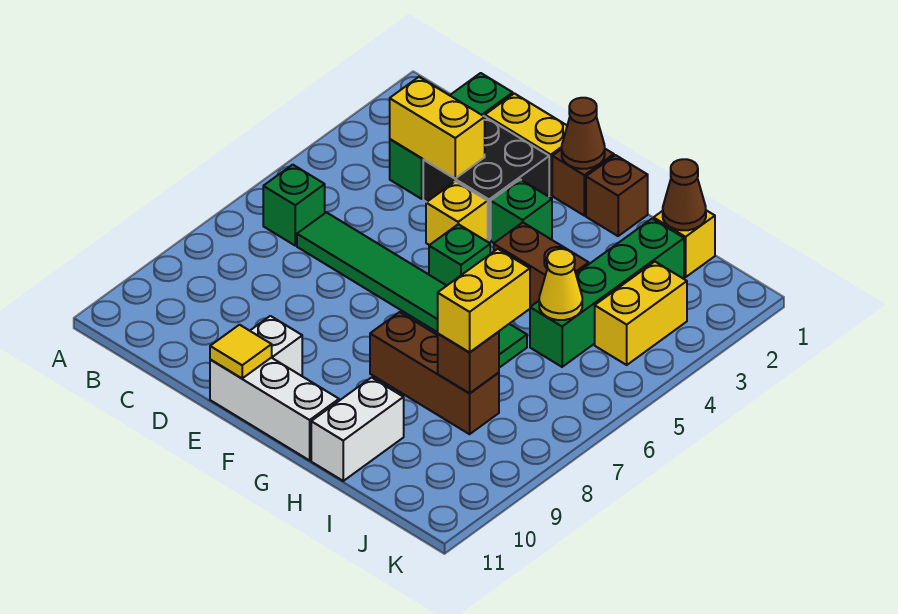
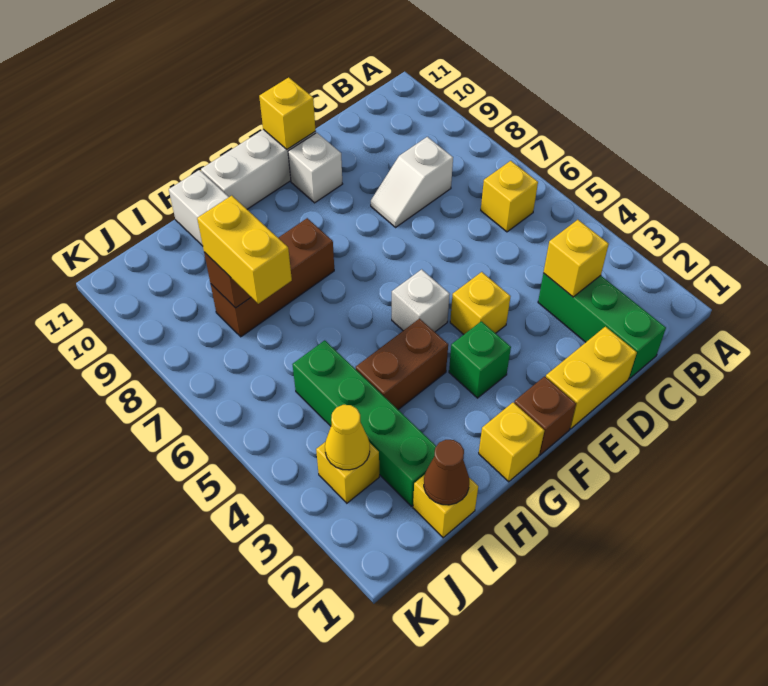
green 1x1 brick [263,165,325,246] -> yellow 1x1 brick [481,161,538,232]
yellow 1x2 brick [390,77,485,178] -> yellow 1x1 brick [544,220,609,297]
green 1x6 tile [297,212,527,368] -> none
none -> white 1x2 slope [371,137,453,227]
black 2x2 brick [423,117,549,240] -> none
yellow 1x1 tile [210,325,272,378] -> yellow 1x1 brick [259,77,316,149]
brown 1x1 cone [562,98,605,169] -> none
green 1x1 brick [429,224,490,285] -> white 1x1 brick [392,269,450,332]
brown 1x1 brick [586,155,648,236] -> yellow 1x1 brick [479,402,544,482]
yellow 1x1 cone [539,249,582,320] -> yellow 1x1 cone moved to [325,405,370,470]
yellow 1x2 brick [595,262,687,365] -> yellow 1x1 brick [316,442,379,503]

